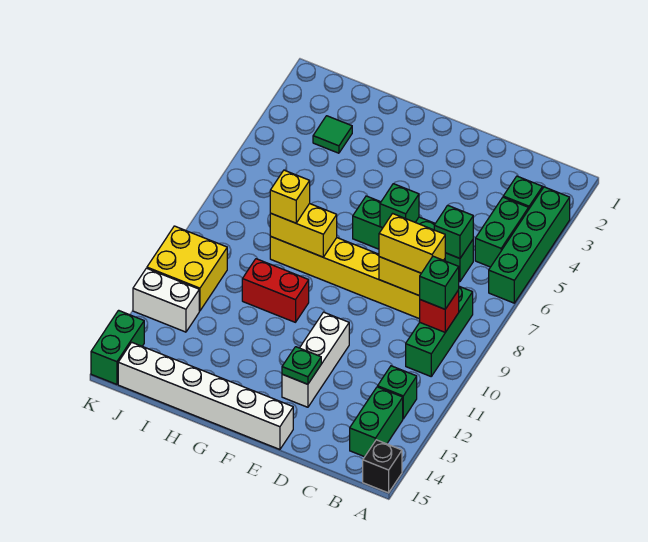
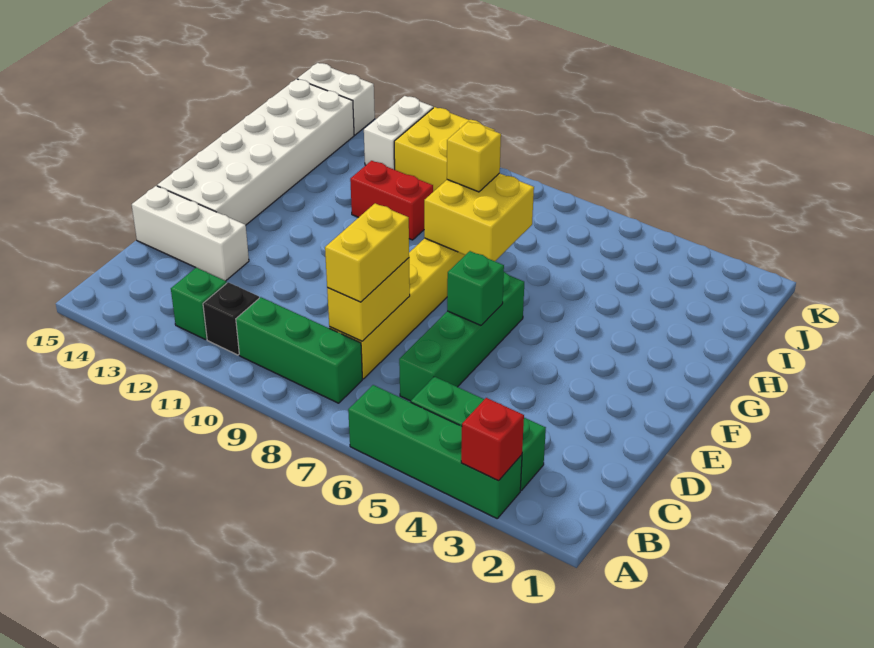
black 1x1 brick [363,440,402,493] -> black 1x1 brick moved to [203,282,259,355]
red 1x1 brick [420,290,459,332] -> red 1x1 brick moved to [461,398,524,481]
green 1x1 brick [420,256,459,309] -> none
green 1x2 brick [350,387,403,457] -> none
green 1x1 brick [434,205,473,258] -> none
white 1x3 brick [282,312,349,407] -> white 1x3 brick moved to [132,186,249,281]
green 1x1 plate [282,347,321,384] -> none
white 1x6 brick [118,342,293,449] -> white 2x6 brick [157,79,354,225]
yellow 1x2 brick [270,204,337,257] -> yellow 2x2 brick [424,173,534,261]
red 1x2 brick [242,259,309,322] -> red 1x2 brick turned to [350,161,433,240]
green 1x1 tile [313,116,352,153] -> none
green 1x2 brick [91,310,144,384] -> white 1x2 brick [297,63,375,135]

